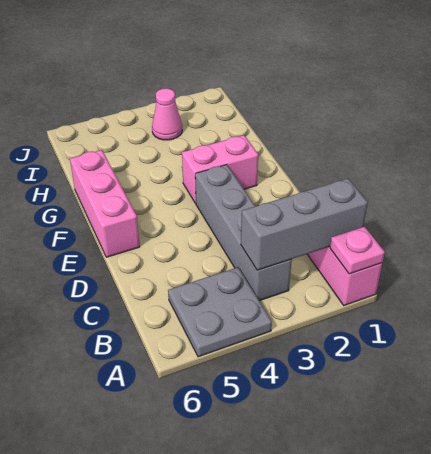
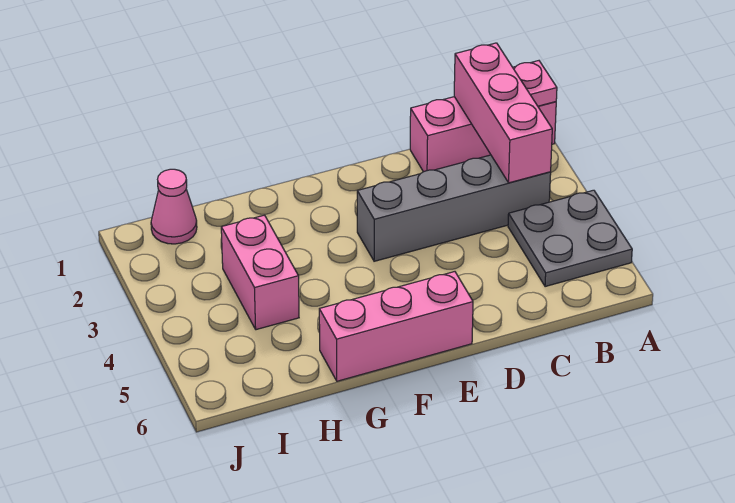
grey 1x3 brick [241,179,368,270] -> pink 1x3 brick [454,43,552,183]
pink 1x2 brick [182,135,258,204] -> pink 1x2 brick moved to [221,215,299,330]
pink 1x1 cone [152,88,182,140] -> pink 1x1 cone moved to [151,169,197,244]

